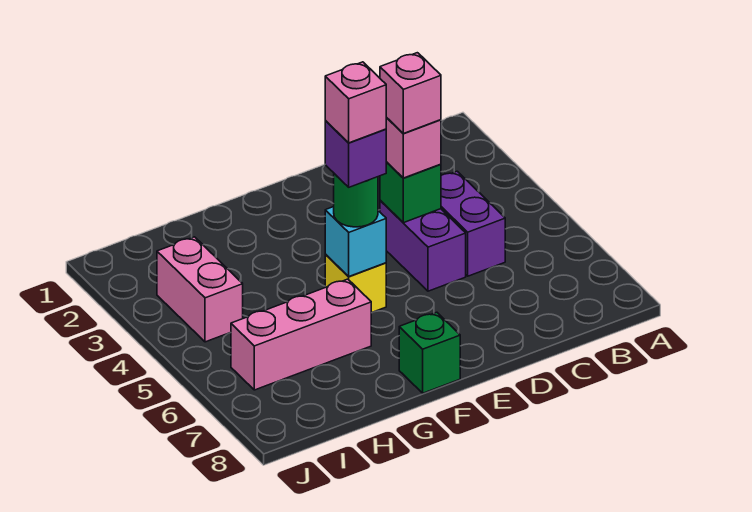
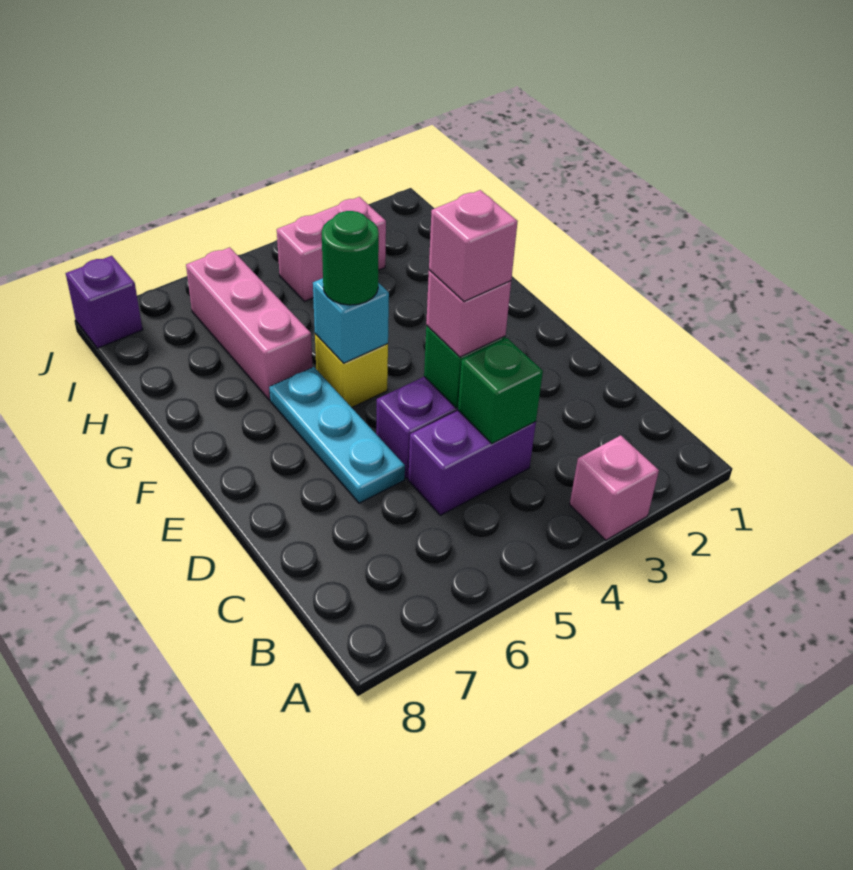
none -> cyan 1x3 plate [269,367,405,503]
purple 1x1 brick [325,121,386,187] -> purple 1x1 brick moved to [66,256,143,348]
pink 1x1 brick [325,62,386,143] -> pink 1x1 brick moved to [570,435,659,540]
green 1x1 brick [399,312,460,393] -> green 1x1 brick moved to [458,338,543,444]

